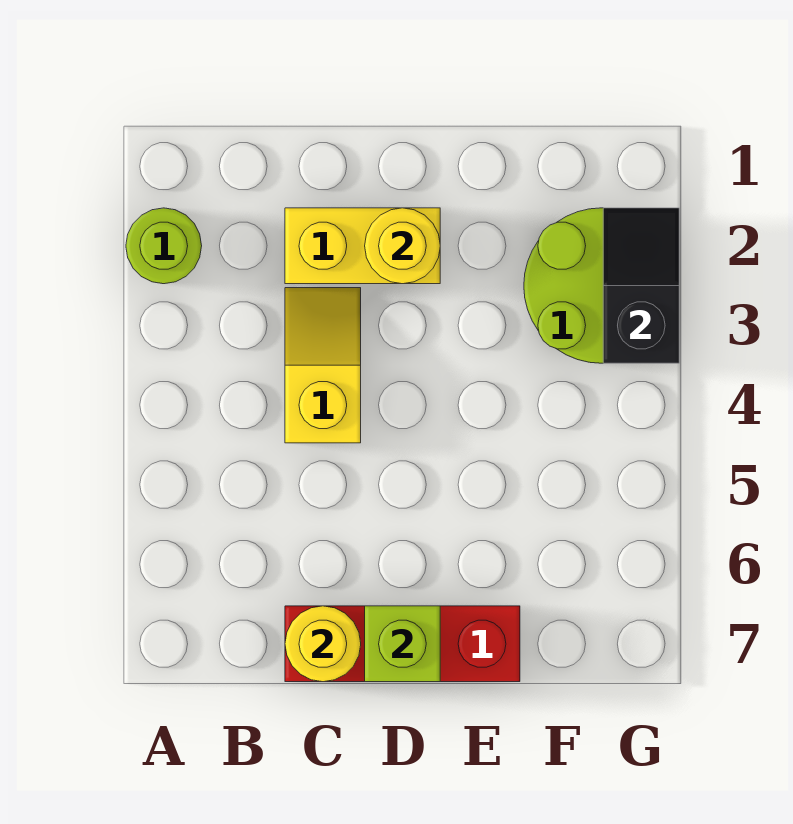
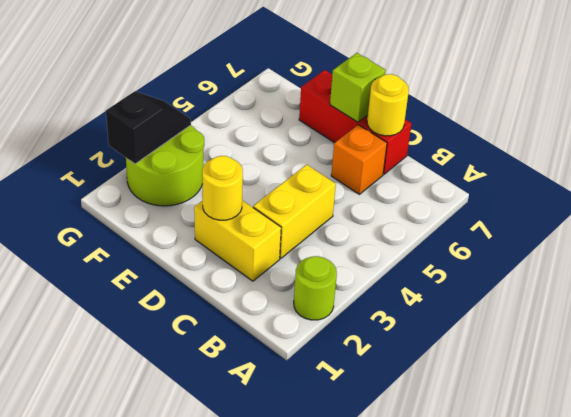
yellow 1x2 slope [285,288,361,443] -> yellow 1x2 brick [253,165,336,259]
none -> orange 1x1 brick [331,125,387,194]
black 1x2 slope [603,208,679,363] -> black 1x2 slope turned to [106,91,191,164]

